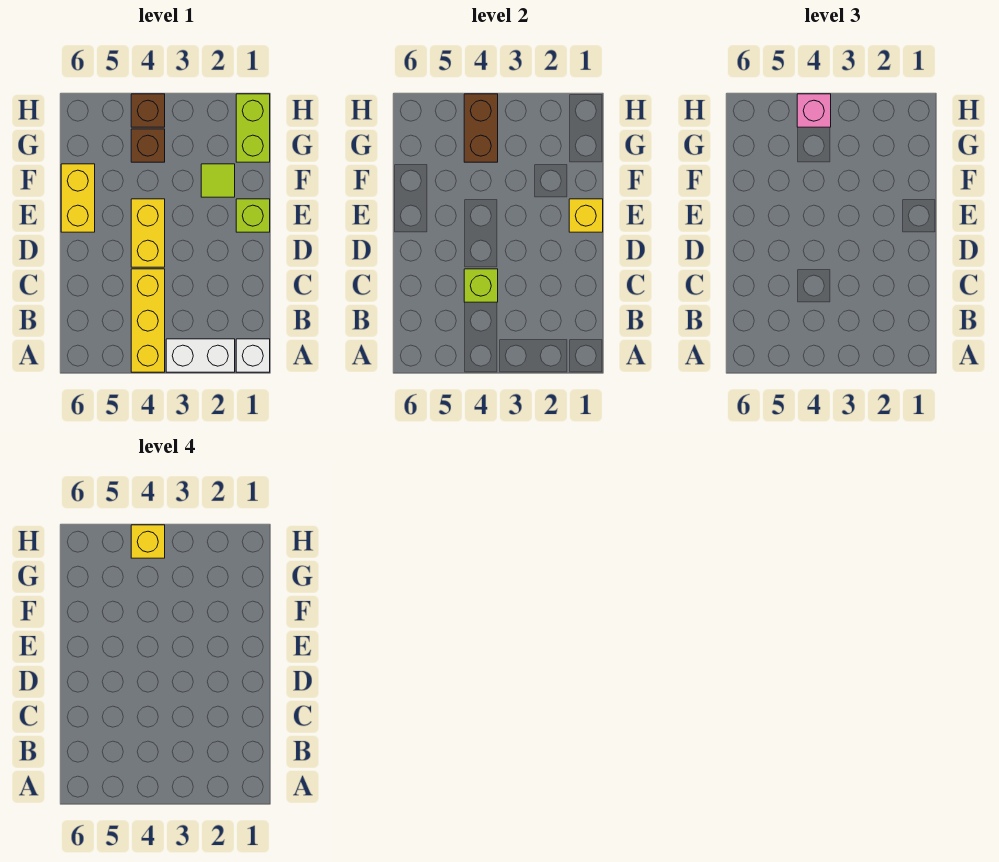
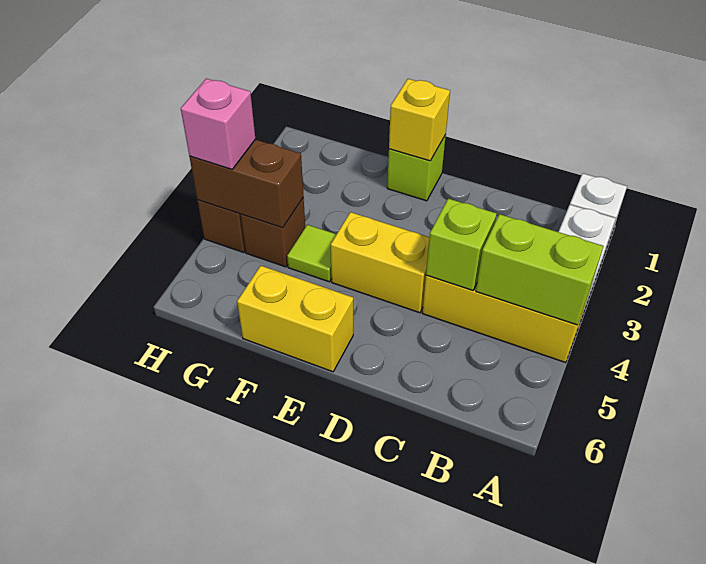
lime 1x1 tile [201,164,235,197] -> lime 1x1 tile moved to [287,225,336,282]
lime 1x2 brick [236,94,270,162] -> lime 1x2 brick moved to [476,214,604,325]
yellow 1x1 brick [131,525,165,558] -> none

